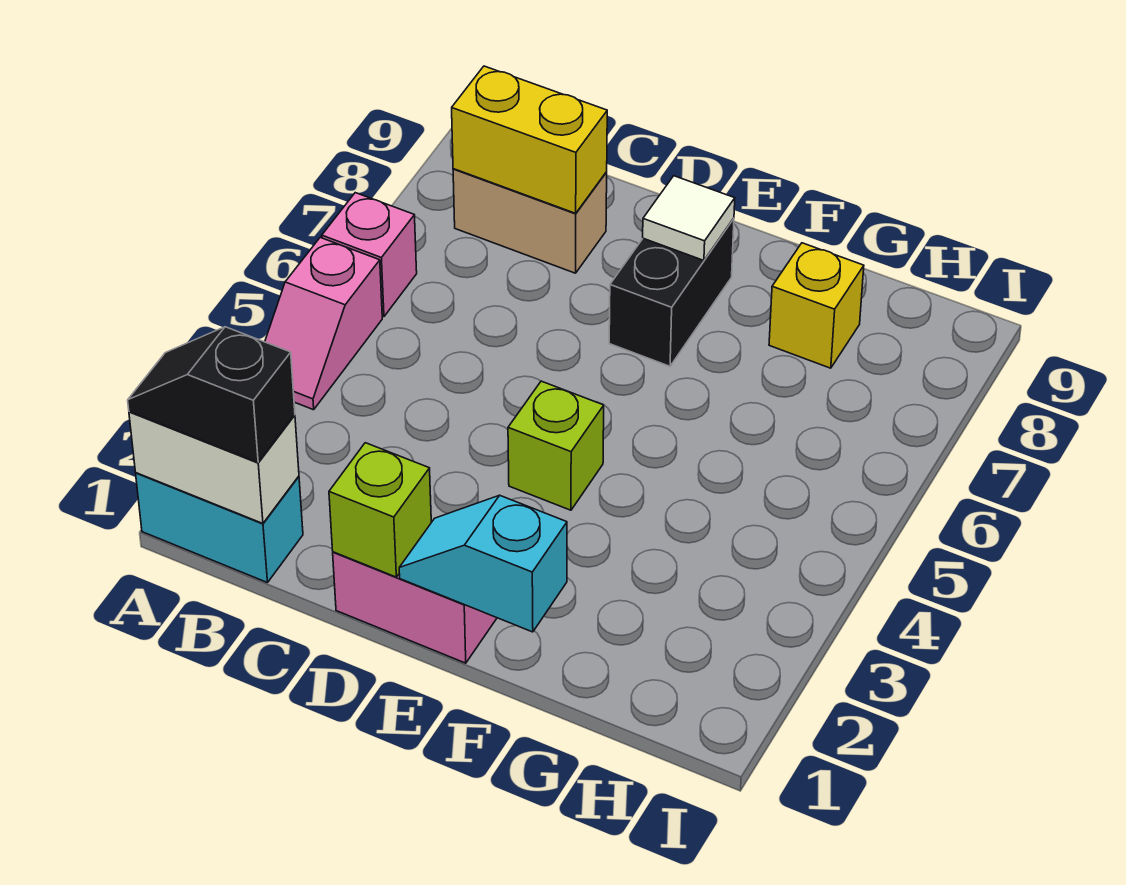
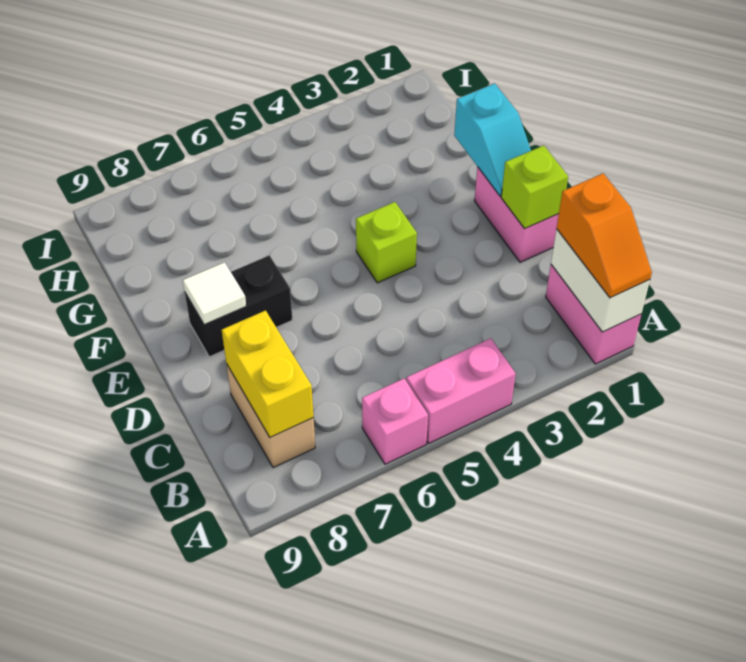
cyan 1x2 brick [136,473,303,583] -> pink 1x2 brick [546,265,641,364]
black 1x2 slope [128,327,295,462] -> orange 1x2 slope [557,174,652,298]
pink 1x2 slope [265,238,382,410] -> pink 1x2 brick [406,338,516,444]
yellow 1x1 brick [769,243,864,368] -> none

